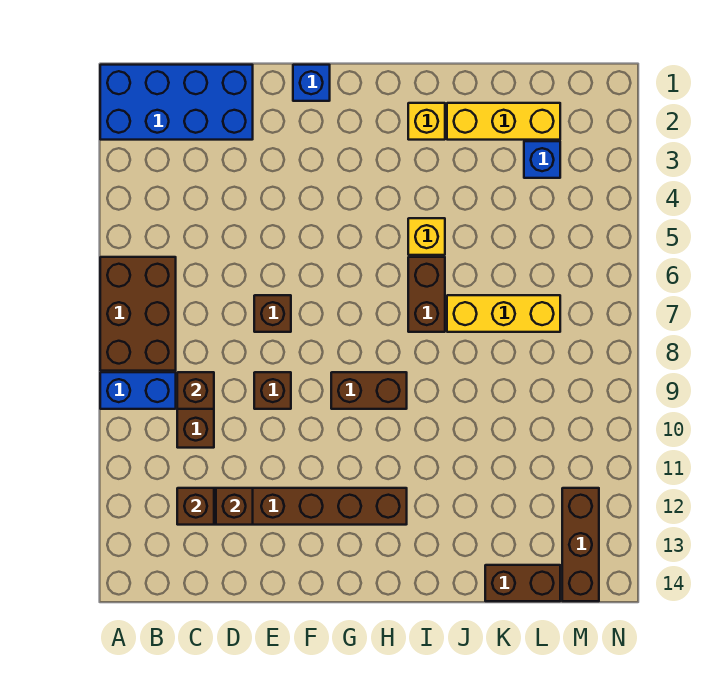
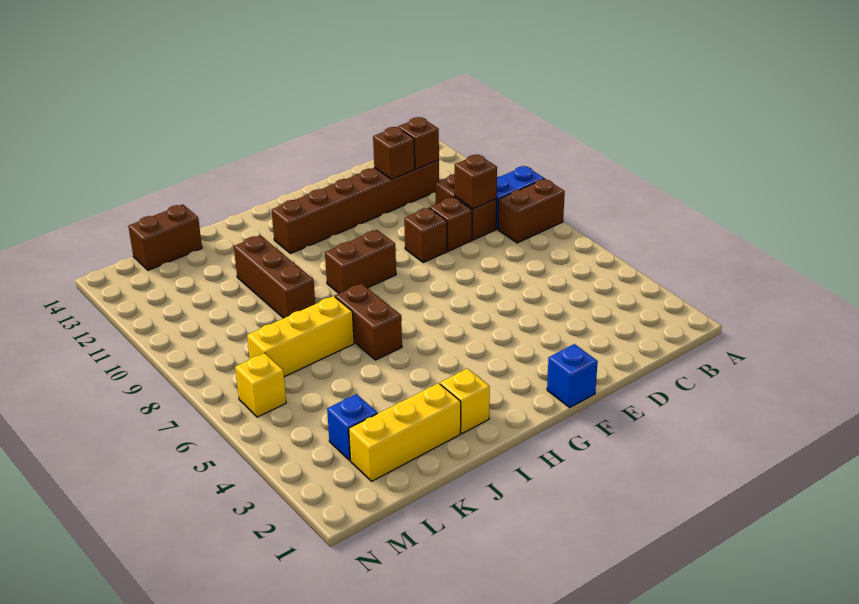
blue 2x4 brick [100,65,253,140] -> none
brown 2x3 brick [100,257,176,371] -> brown 1x2 brick [498,179,565,243]
brown 1x1 brick [254,295,291,332] -> brown 1x1 brick moved to [430,197,472,251]
yellow 1x1 brick [408,218,445,255] -> yellow 1x1 brick moved to [235,353,286,417]
brown 1x3 brick [562,488,599,601] -> brown 1x3 brick moved to [234,235,315,318]

